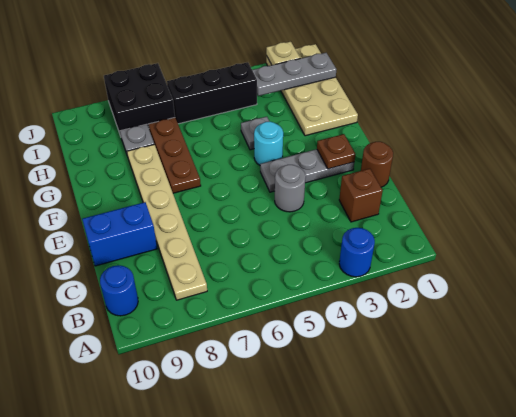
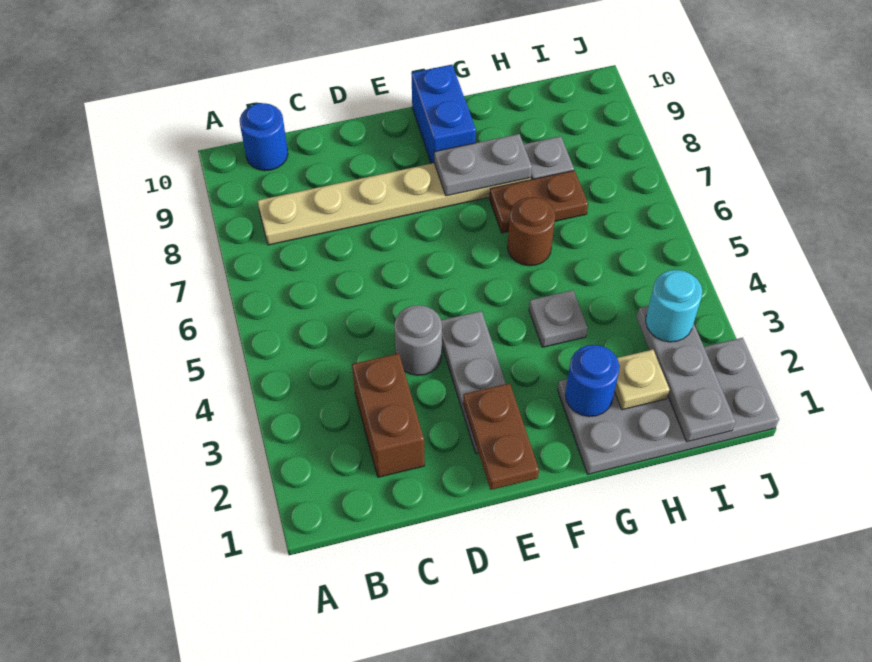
blue 1x1 round brick [339,228,375,277] -> blue 1x1 round brick moved to [565,345,620,417]
brown 1x1 brick [339,169,383,222] -> brown 1x2 brick [352,353,425,477]
brown 1x1 round brick [361,142,393,187] -> brown 1x1 round brick moved to [508,197,555,266]
blue 1x2 brick [82,202,157,266] -> blue 1x2 brick moved to [411,65,476,164]
brown 1x1 plate [317,134,355,169] -> brown 1x2 plate [463,383,539,490]
cyan 1x1 round brick [254,122,283,165] -> cyan 1x1 round brick moved to [646,270,702,342]
brown 1x3 plate [149,118,201,193] -> brown 1x2 plate [490,170,588,233]
none -> grey 1x2 plate [434,134,532,196]
tan 2x4 plate [266,44,358,136] -> grey 2x4 plate [558,338,779,474]
black 1x3 brick [167,62,257,124] -> none
black 2x2 brick [104,63,175,136] -> none
tan 1x1 plate [266,41,300,65] -> tan 1x1 plate moved to [614,350,669,410]

